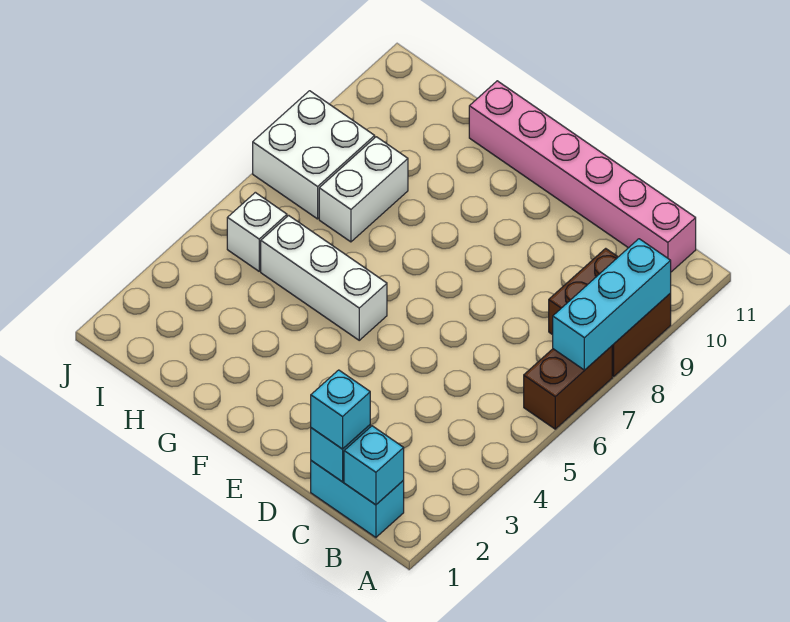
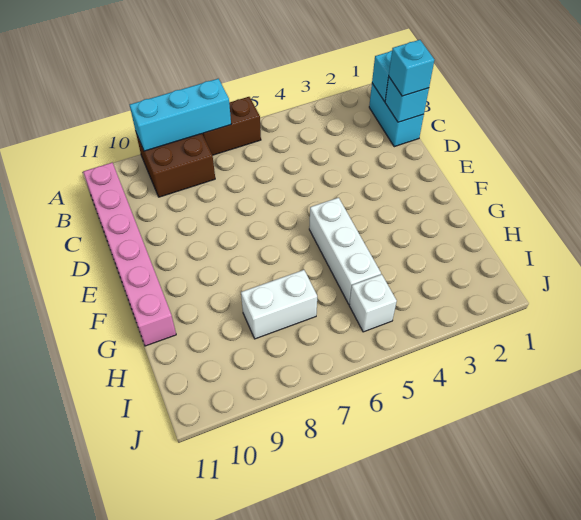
white 2x2 brick [253,91,375,219] -> none

